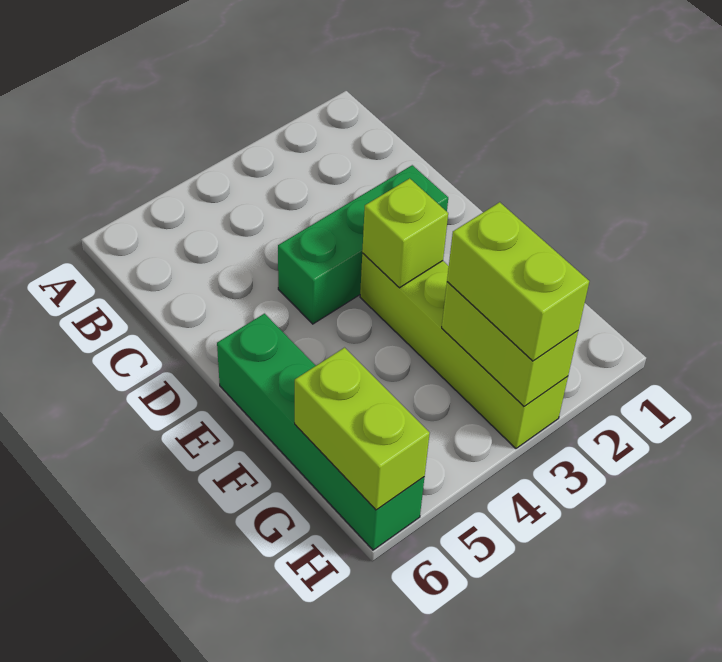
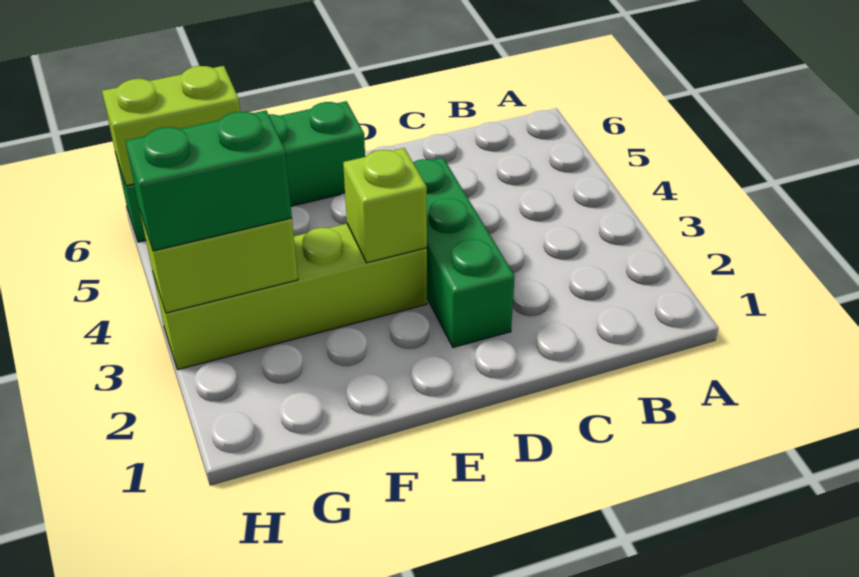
lime 1x2 brick [447,202,589,361] -> green 1x2 brick [125,110,292,251]

